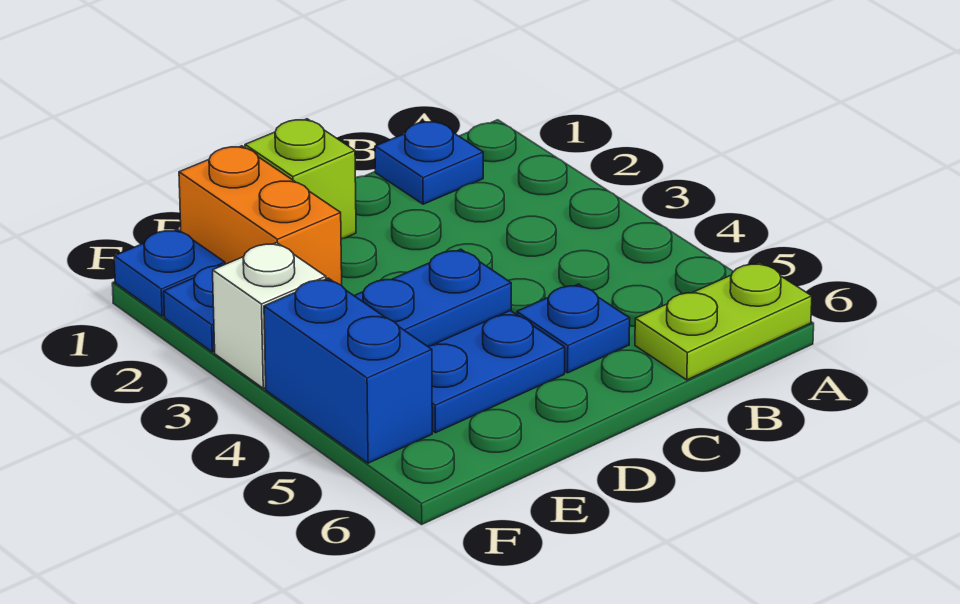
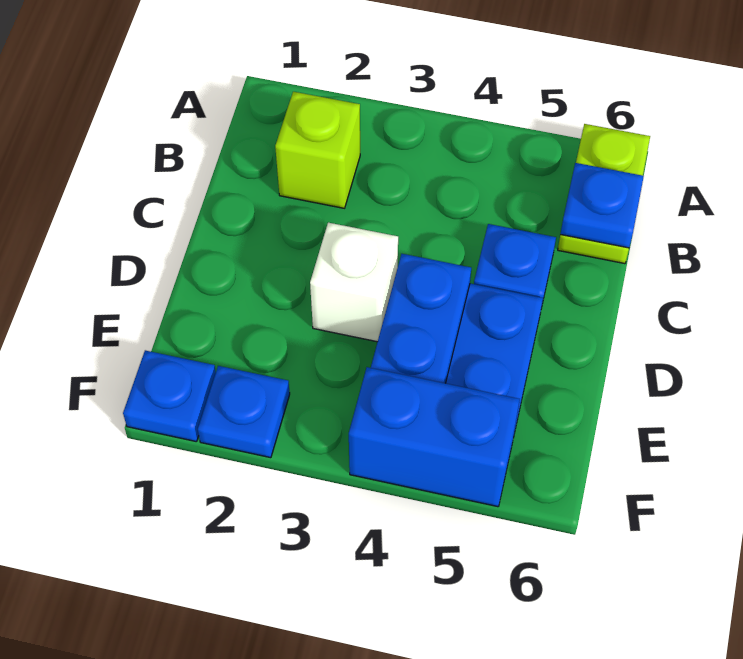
blue 1x1 plate [375,121,483,204] -> blue 1x1 plate moved to [560,163,644,248]
lime 1x1 brick [245,119,356,239] -> lime 1x1 brick moved to [275,92,360,208]
orange 1x2 brick [179,146,342,285] -> none
white 1x1 brick [213,243,326,388] -> white 1x1 brick moved to [310,223,398,342]

